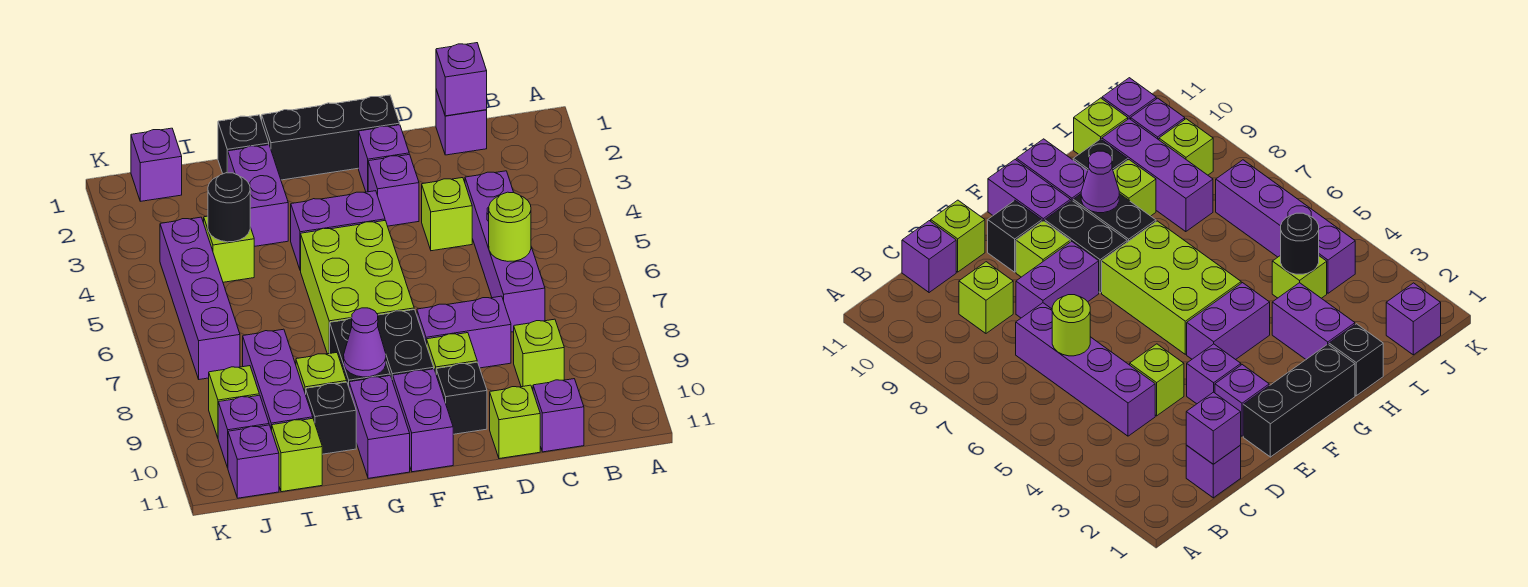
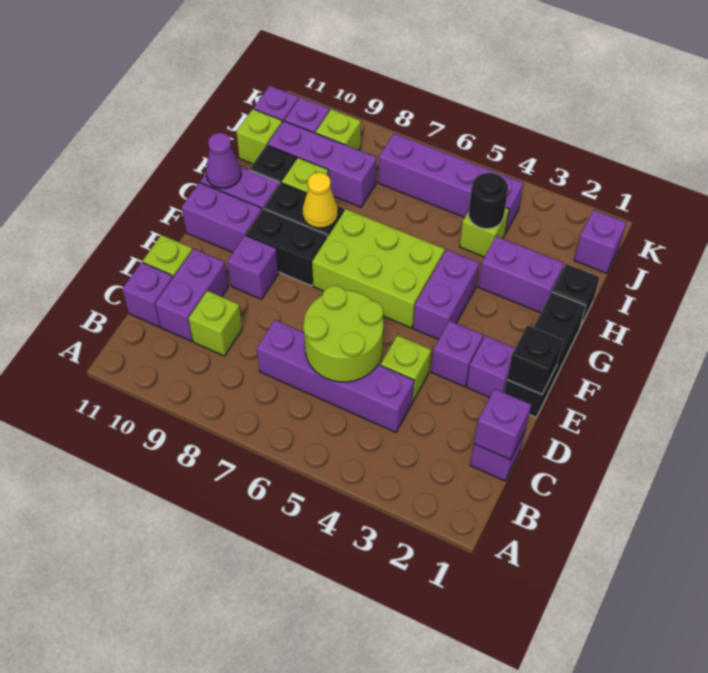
lime 1x1 round brick [489,192,531,261] -> lime 2x2 round brick [303,286,383,382]
purple 1x2 brick [417,296,511,368] -> purple 1x2 brick moved to [155,249,228,341]
lime 1x1 brick [427,333,477,372] -> purple 1x1 brick [227,235,278,299]
black 1x1 brick [436,362,487,434] -> black 1x1 brick moved to [507,325,563,394]
none -> yellow 1x1 cone [303,172,338,228]
purple 1x1 cone [344,308,386,377] -> purple 1x1 cone moved to [206,133,241,188]

